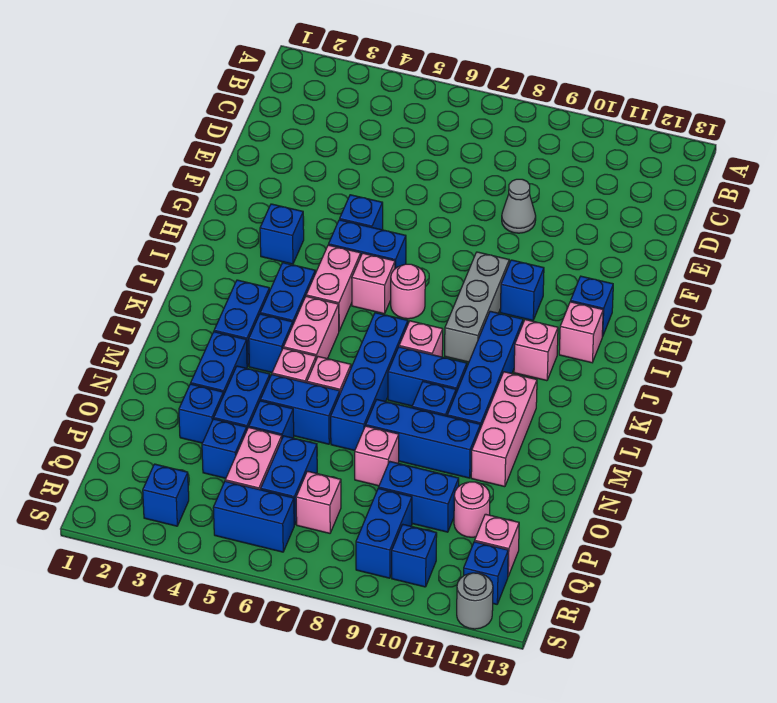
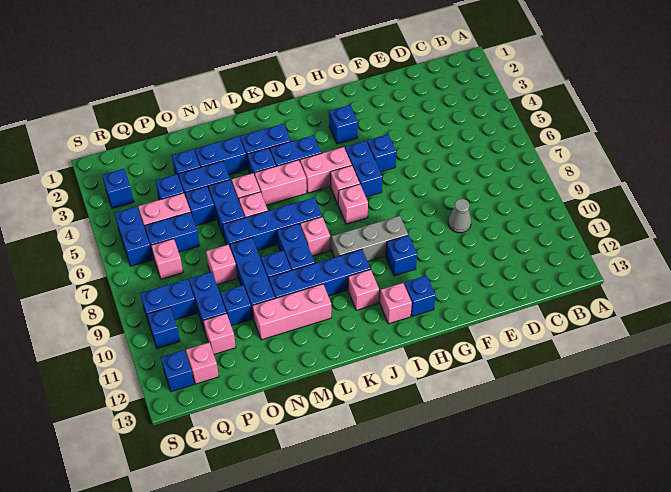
pink 1x1 round brick [391,264,425,319] -> pink 1x1 brick [338,184,368,224]
none -> blue 1x1 brick [221,285,252,326]
pink 1x1 round brick [454,482,490,537] -> pink 1x1 brick [203,313,236,354]
grey 1x1 round brick [457,573,493,629] -> none

